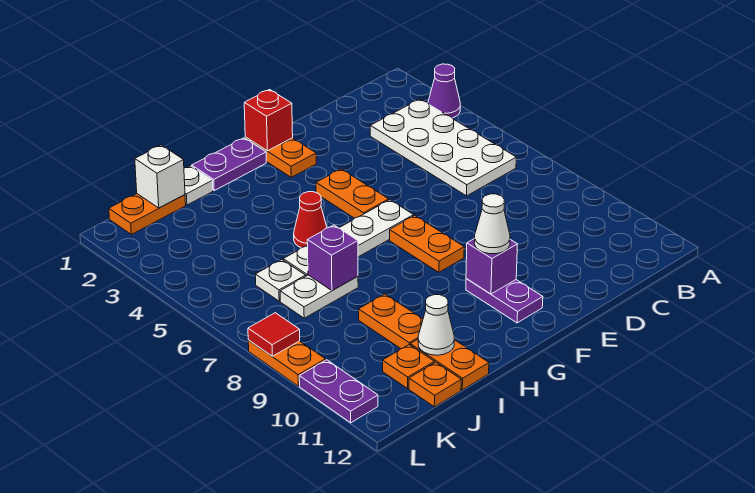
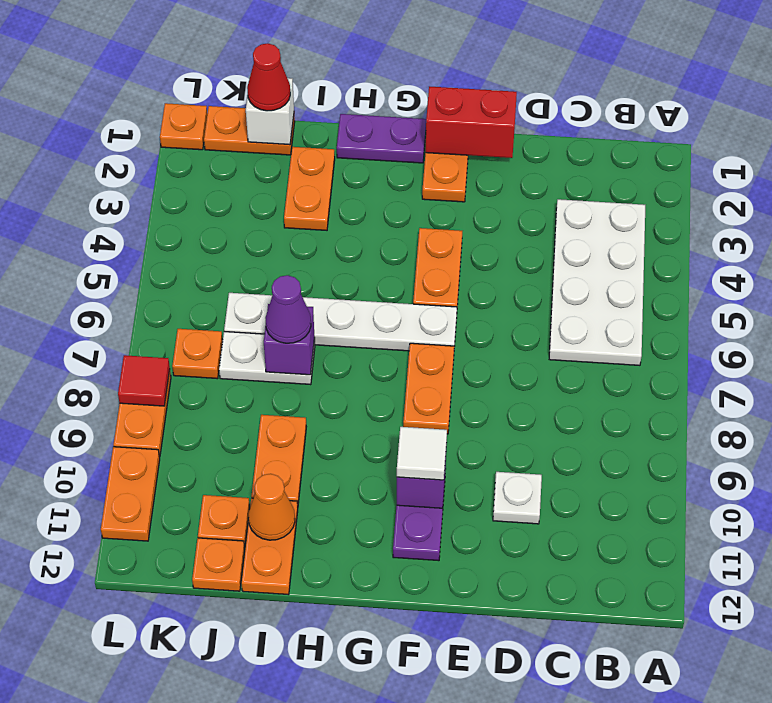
purple 1x1 cone [428,64,460,118] -> purple 1x1 cone moved to [265,275,311,343]
red 1x1 brick [244,90,293,151] -> red 1x2 brick [426,86,517,158]
white 1x1 cone [474,194,510,254] -> white 1x1 tile [397,427,447,480]
red 1x1 cone [294,192,327,248] -> red 1x1 cone moved to [247,43,290,111]
white 1x1 plate [184,166,213,205] -> white 1x1 plate moved to [493,472,542,524]
none -> orange 1x2 plate [284,147,335,230]
white 1x1 cone [418,295,454,355] -> orange 1x1 cone [248,474,295,540]
none -> orange 1x1 plate [172,329,223,379]
none -> orange 1x1 plate [160,103,207,150]
purple 1x2 plate [299,360,378,423] -> orange 1x2 plate [101,447,160,541]

